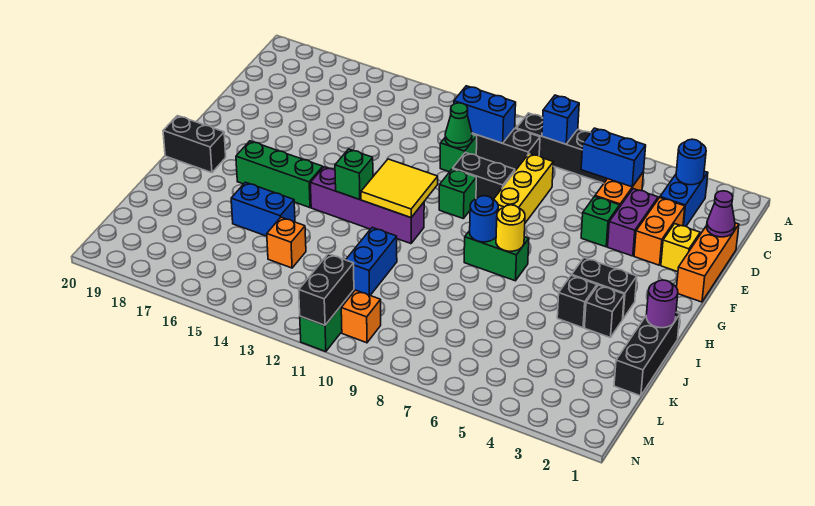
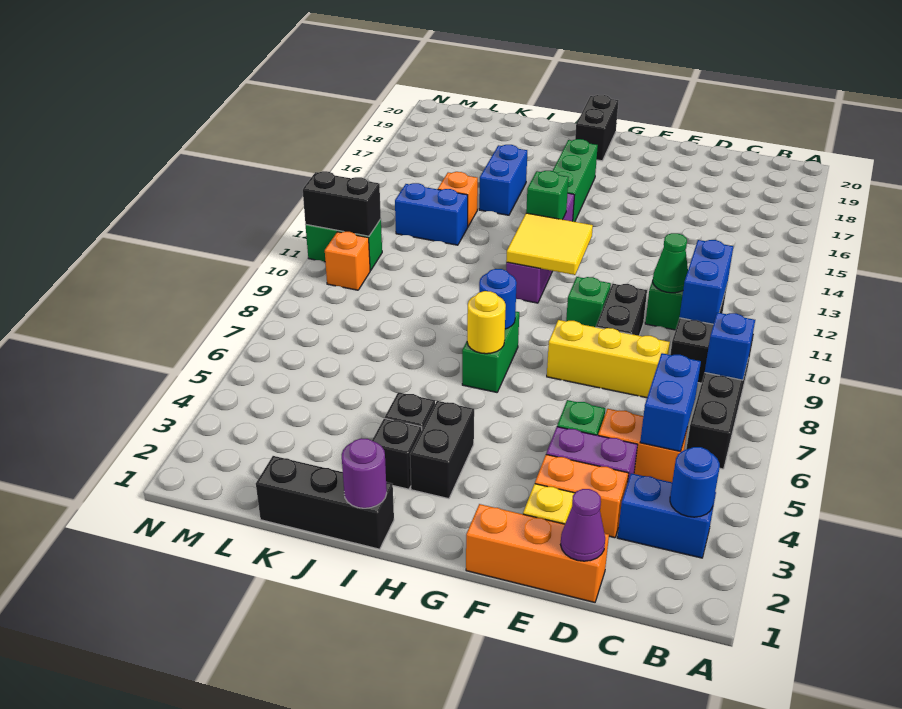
blue 1x2 brick [346,227,397,295] -> blue 1x2 brick moved to [395,183,468,245]

